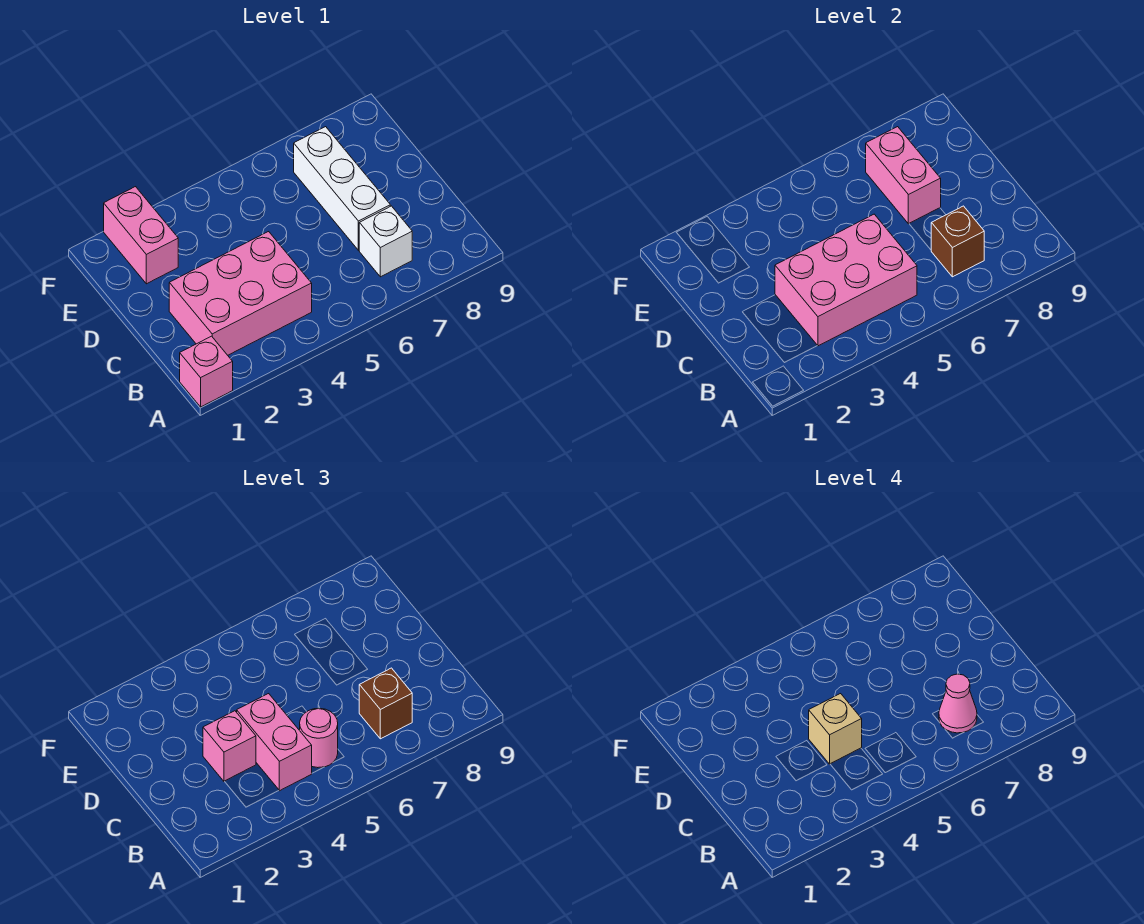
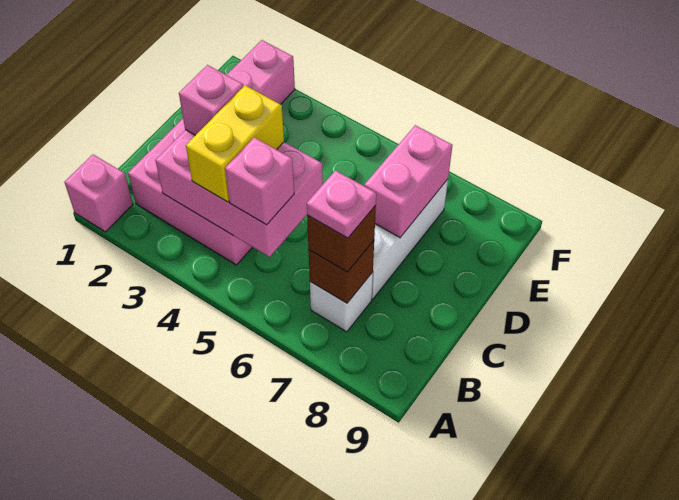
pink 1x2 brick [237,694,312,791] -> yellow 1x2 brick [186,85,284,202]
pink 1x1 round brick [300,708,338,768] -> pink 1x1 brick [225,137,294,225]
pink 1x1 cone [939,674,977,733] -> pink 1x1 plate [307,170,376,238]
tan 1x1 brick [809,694,862,764] -> none

